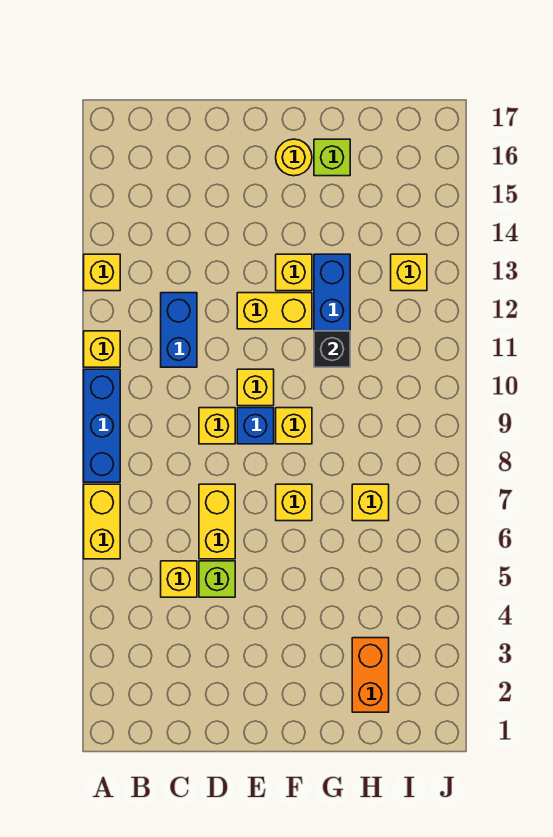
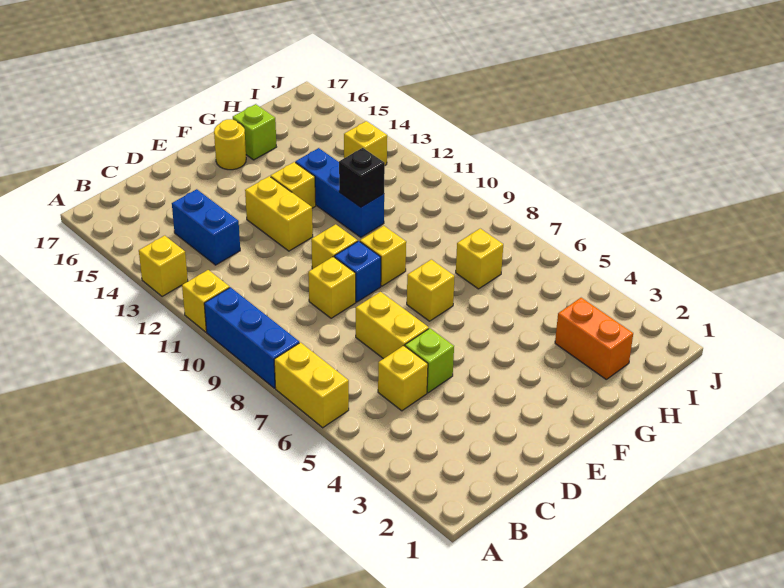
blue 1x2 brick [161,293,197,367] -> blue 1x2 brick moved to [172,189,240,265]
yellow 1x2 brick [237,293,312,329] -> yellow 1x2 brick turned to [245,176,313,251]

